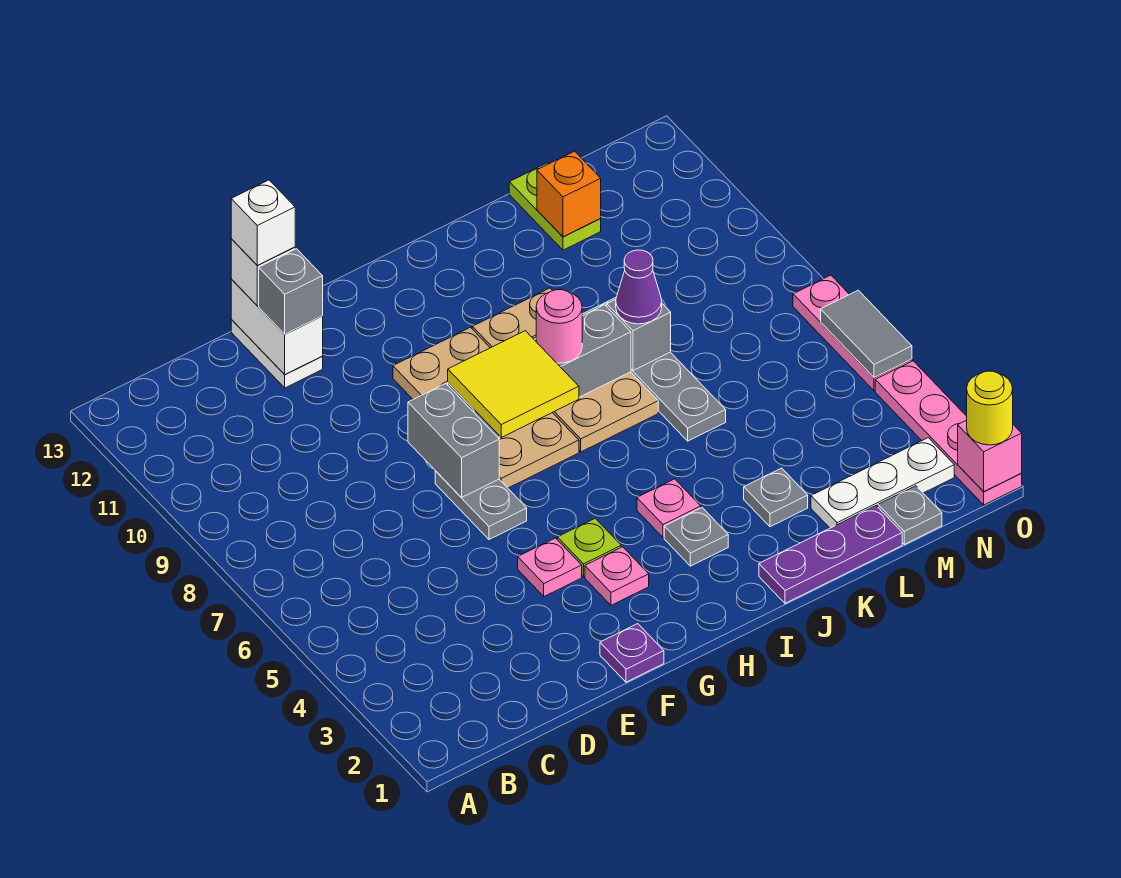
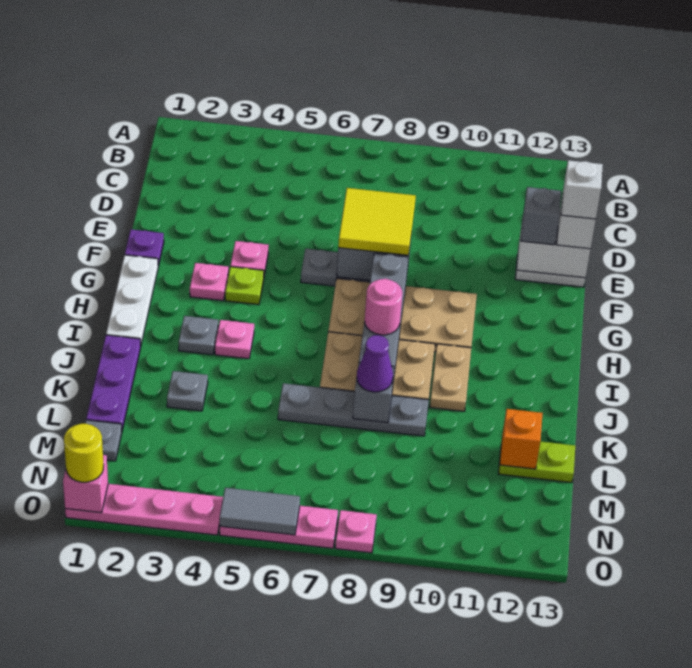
yellow 2x2 tile [448,331,579,437] -> yellow 2x2 tile moved to [338,188,416,255]
white 1x3 plate [811,438,954,528] -> white 1x3 plate moved to [106,255,158,345]
none -> pink 1x1 plate [335,510,377,553]

